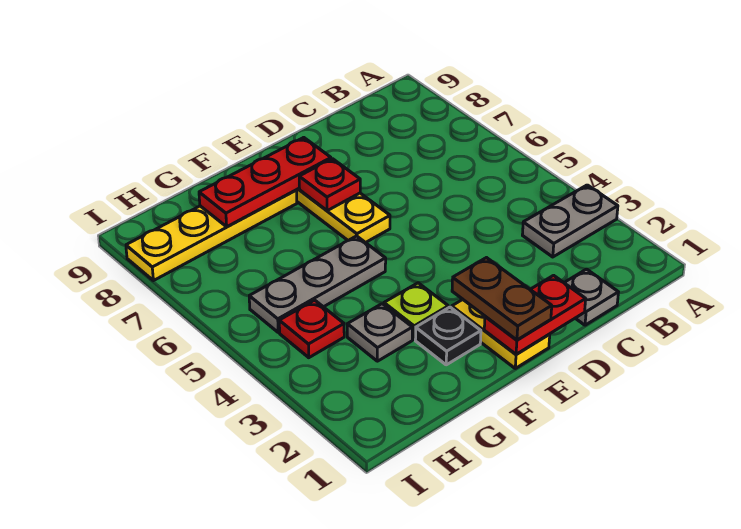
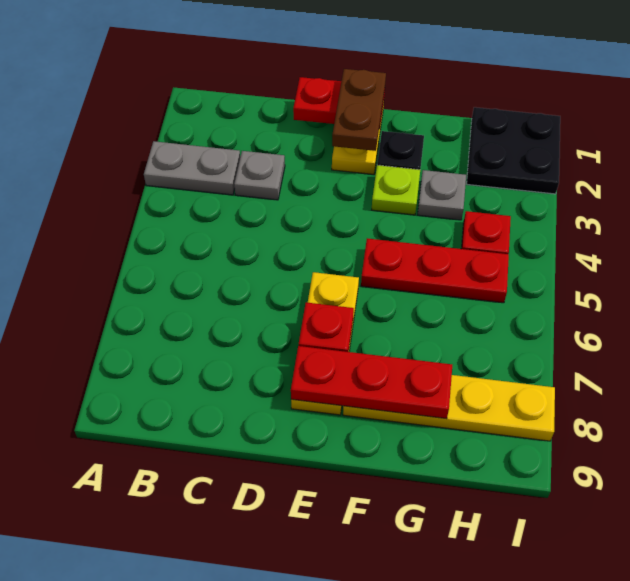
grey 1x1 plate [564,269,619,325] -> grey 1x1 plate moved to [234,151,285,200]
grey 1x3 plate [249,236,386,332] -> red 1x3 plate [361,238,509,303]
none -> black 2x2 plate [467,107,560,194]

